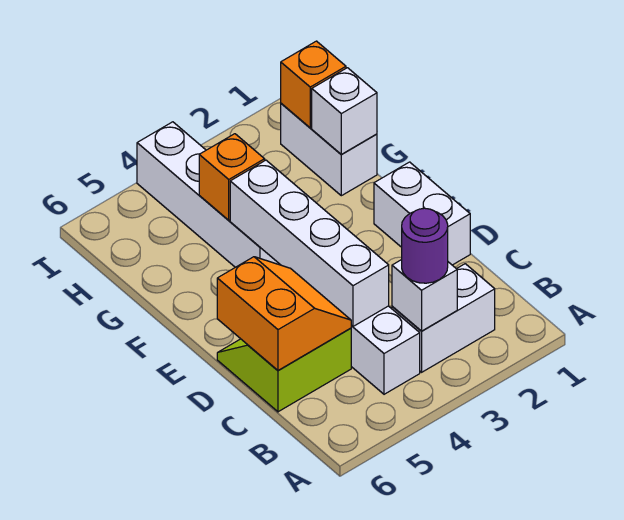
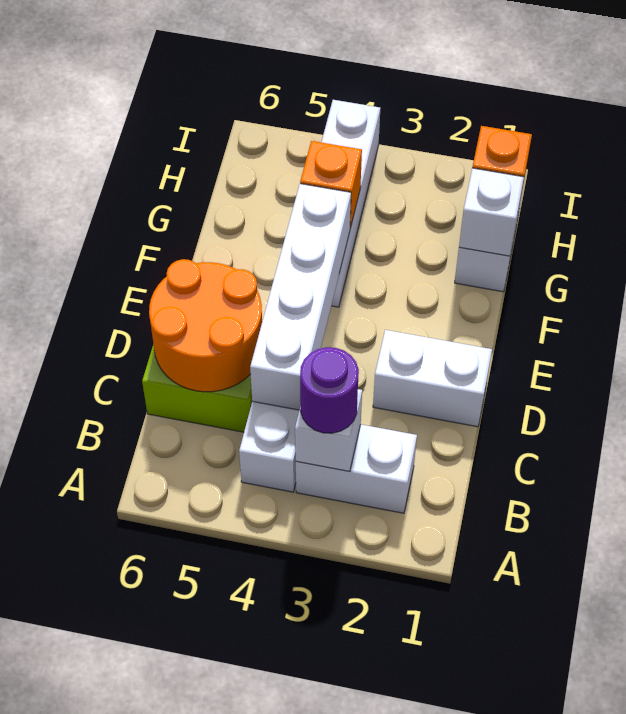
orange 2x2 slope [217,257,351,371] -> orange 2x2 round brick [149,259,262,392]
white 1x2 brick [374,162,470,265] -> white 1x2 brick turned to [373,330,492,427]

